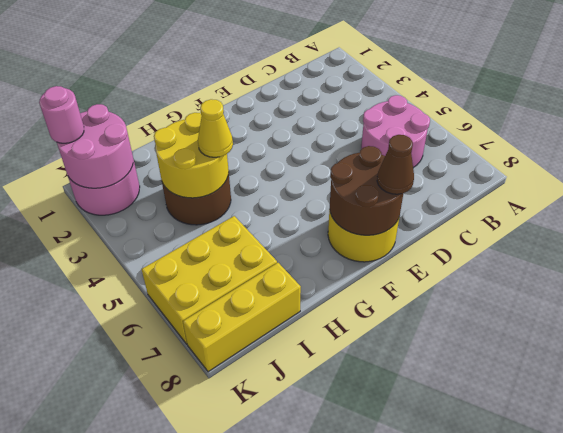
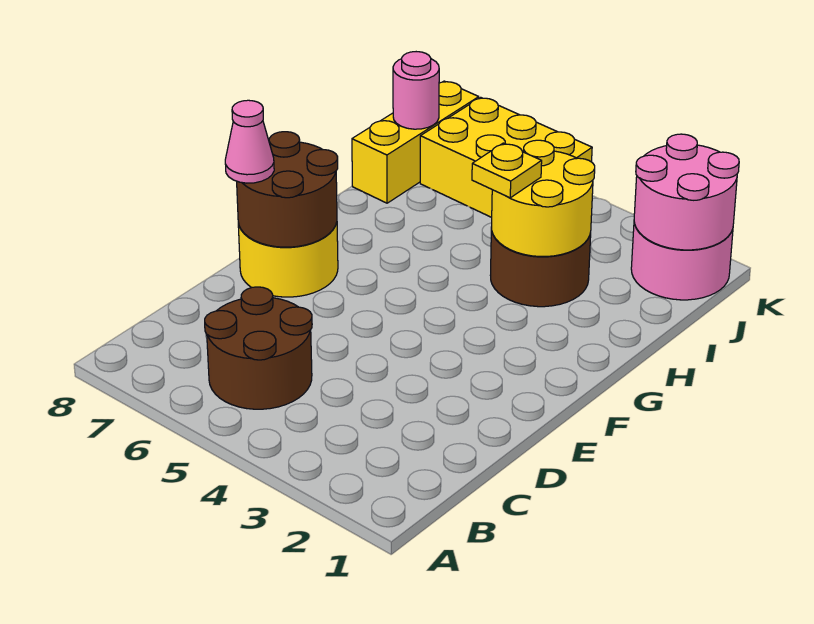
pink 2x2 round brick [361,95,430,168] -> brown 2x2 round brick [205,287,312,409]
brown 1x1 cone [377,135,414,194] -> pink 1x1 cone [225,100,274,183]
yellow 1x1 cone [198,99,233,157] -> yellow 1x1 plate [472,143,542,198]
yellow 2x3 brick [141,216,277,344] -> yellow 2x3 brick turned to [420,97,592,217]
pink 1x1 round brick [39,86,84,143] -> pink 1x1 round brick moved to [393,52,439,129]

